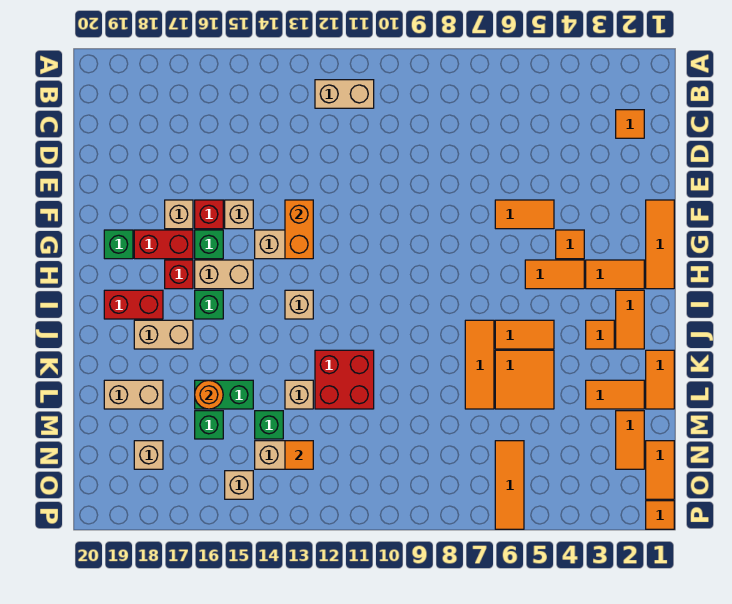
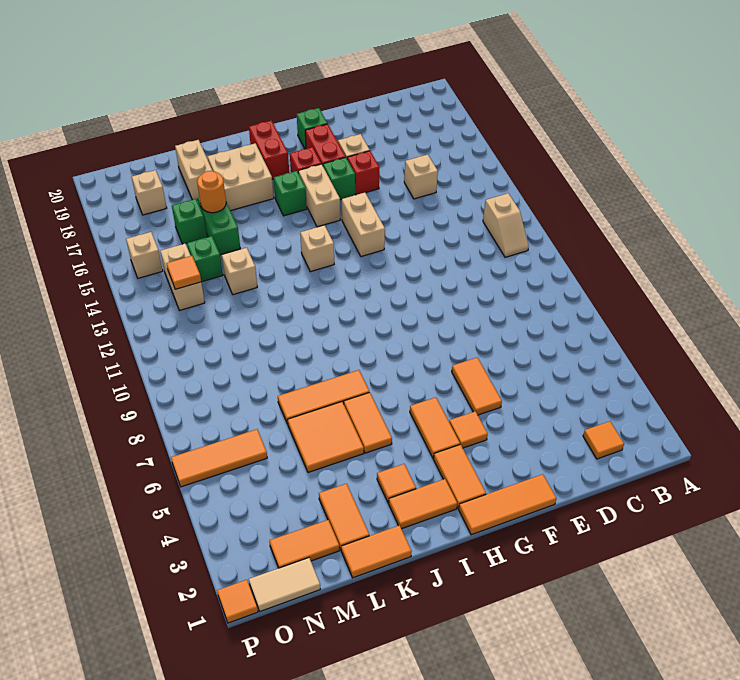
tan 1x2 brick [315,80,374,108] -> tan 1x2 slope [483,193,529,257]
orange 1x2 brick [285,200,313,259] -> none
tan 1x1 brick [225,200,253,229] -> tan 1x1 brick moved to [404,155,438,199]
tan 1x2 brick [134,320,193,349] -> tan 2x2 brick [207,143,274,211]
red 2x2 brick [315,350,374,409] -> none
orange 1x2 tile [646,441,674,499] -> tan 1x2 tile [249,558,320,611]

